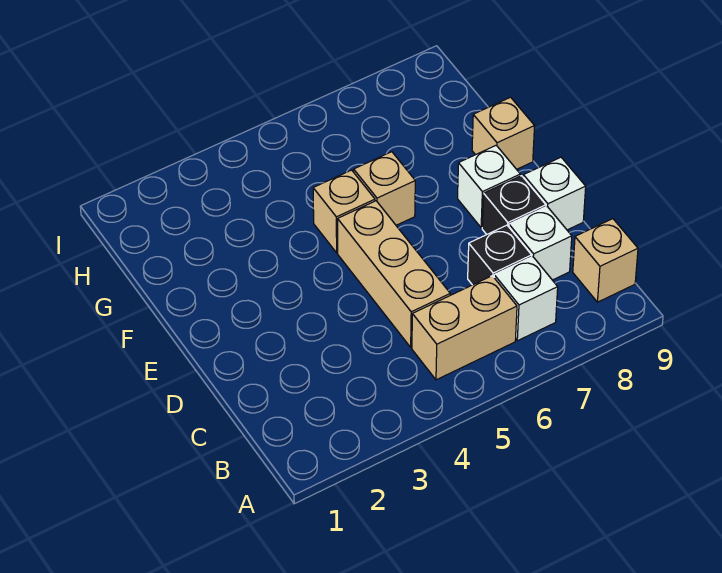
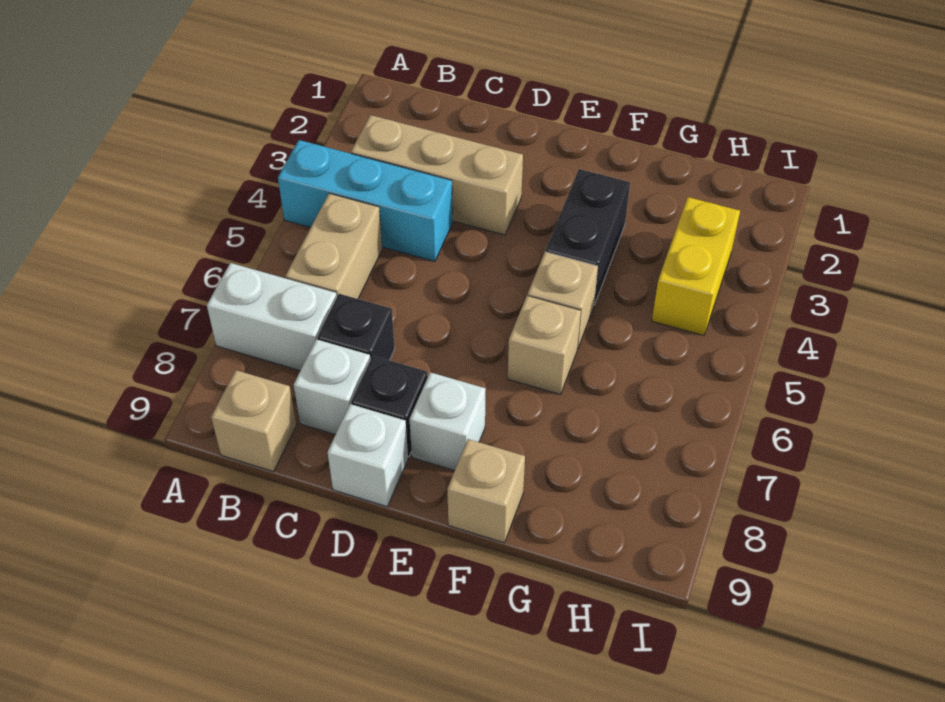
none -> cyan 1x3 brick [278,140,453,262]
white 1x1 brick [494,257,558,341] -> white 1x2 brick [207,263,337,371]
tan 1x3 brick [338,201,450,347] -> tan 1x3 brick moved to [351,115,523,235]
none -> black 1x2 brick [546,169,630,305]
none -> yellow 1x2 brick [652,197,740,336]

